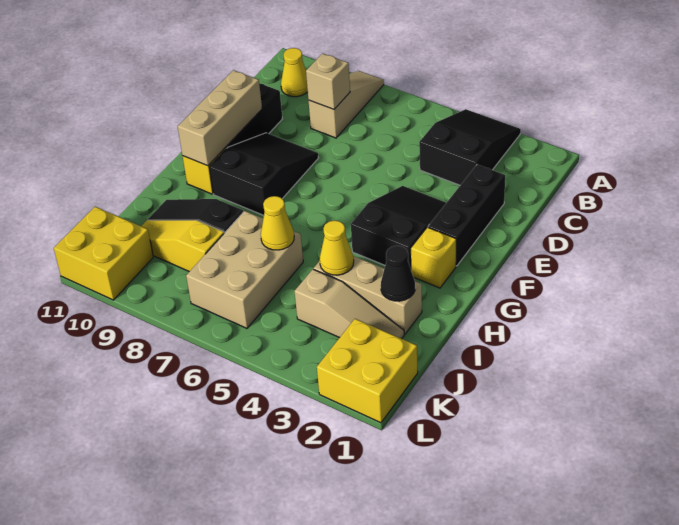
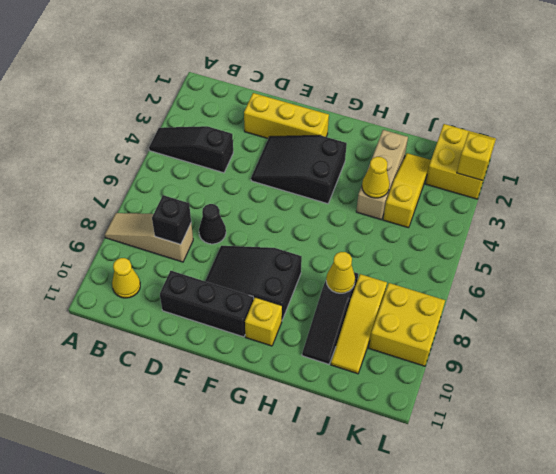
black 2x3 slope [419,109,521,185] -> black 1x3 slope [149,126,233,173]
tan 1x1 brick [306,53,350,109] -> black 1x1 brick [152,195,191,244]
black 1x3 brick [428,165,505,266] -> yellow 1x3 brick [244,93,329,138]
tan 1x3 brick [178,70,262,166] -> none
yellow 1x1 brick [411,227,456,288] -> yellow 1x1 brick moved to [457,133,495,181]
black 1x1 cone [381,246,415,301] -> black 1x1 cone moved to [199,204,226,244]
tan 2x3 brick [186,211,303,328] -> none
yellow 1x1 cone [261,196,294,250] -> yellow 1x1 cone moved to [326,252,355,293]
tan 1x3 slope [294,269,404,339] -> yellow 1x3 slope [383,153,431,228]
yellow 2x2 brick [54,207,153,300] -> yellow 2x2 brick moved to [369,283,445,366]

